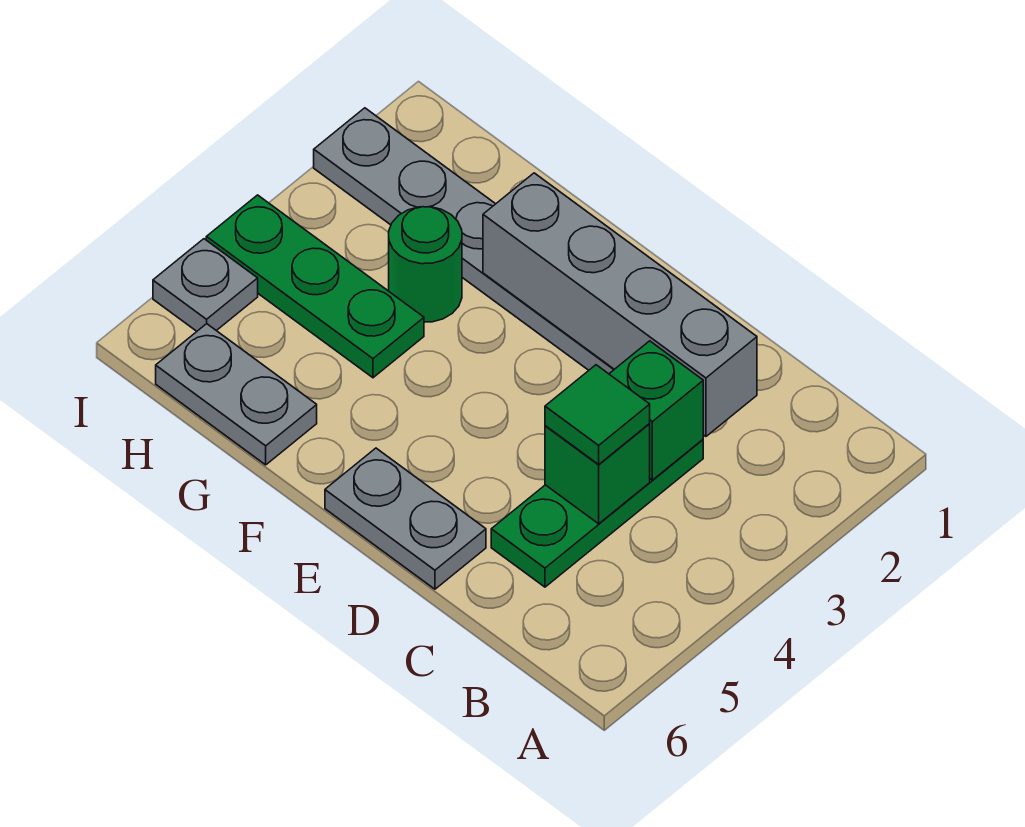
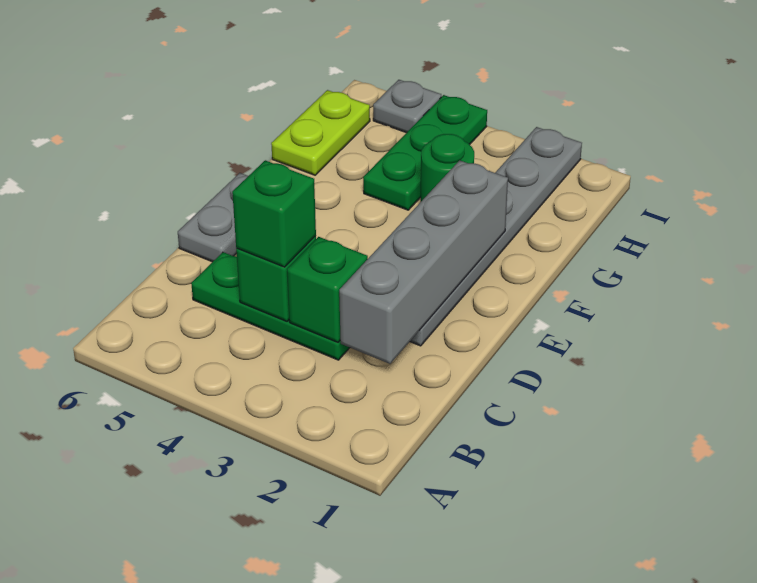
green 1x1 tile [545,365,650,464] -> green 1x1 brick [232,160,316,267]
grey 1x2 plate [156,324,317,465] -> lime 1x2 plate [271,90,370,175]

